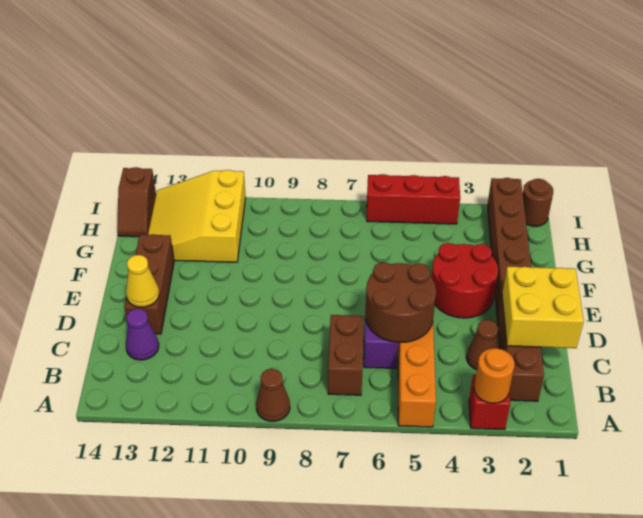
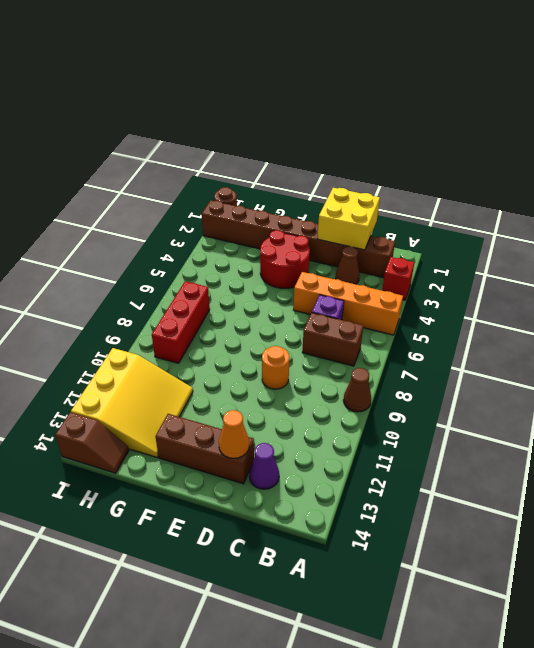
orange 1x1 round brick [474,348,515,403] -> orange 1x1 round brick moved to [262,346,290,389]
brown 2x2 round brick [365,262,436,343] -> none
yellow 1x1 cone [126,255,159,307] -> orange 1x1 cone [219,410,249,458]
yellow 3x3 slope [148,170,246,262] -> yellow 3x3 slope turned to [71,348,193,457]
red 1x3 brick [367,174,460,224] -> red 1x3 brick moved to [152,281,210,363]

